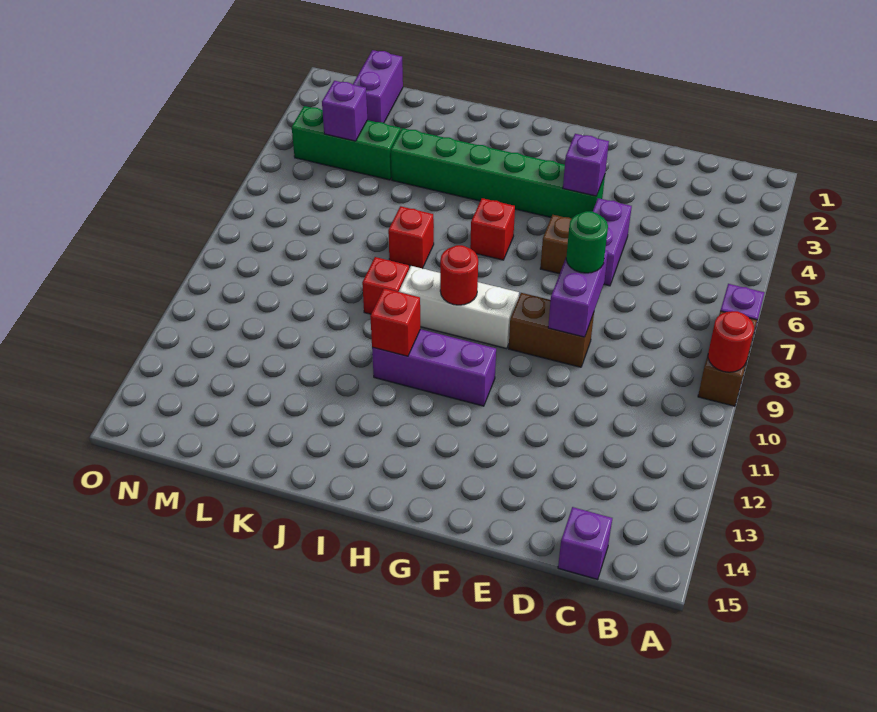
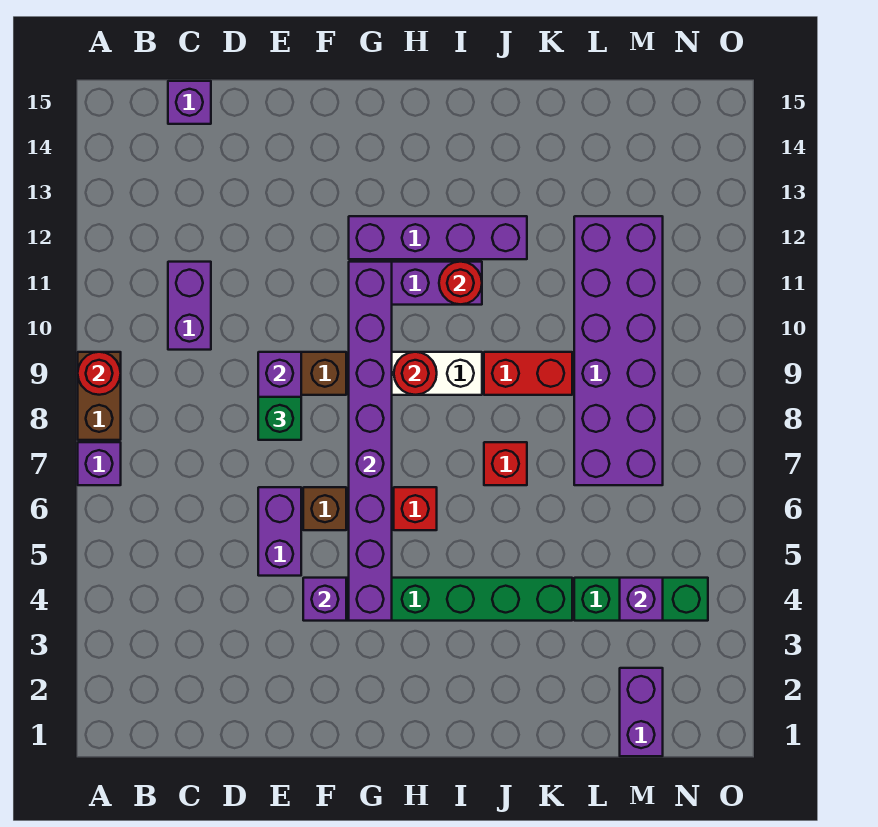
none -> purple 1x2 brick [168,262,211,350]
green 1x1 round brick [566,211,608,273] -> green 1x1 brick [258,397,301,440]
none -> purple 1x8 brick [349,262,392,621]
none -> purple 1x4 brick [349,216,527,259]
red 1x1 brick [370,288,420,356] -> red 1x1 round brick [439,262,482,305]
red 1x1 brick [362,257,409,314] -> red 1x2 brick [484,352,572,395]
none -> purple 2x6 brick [574,216,663,485]

